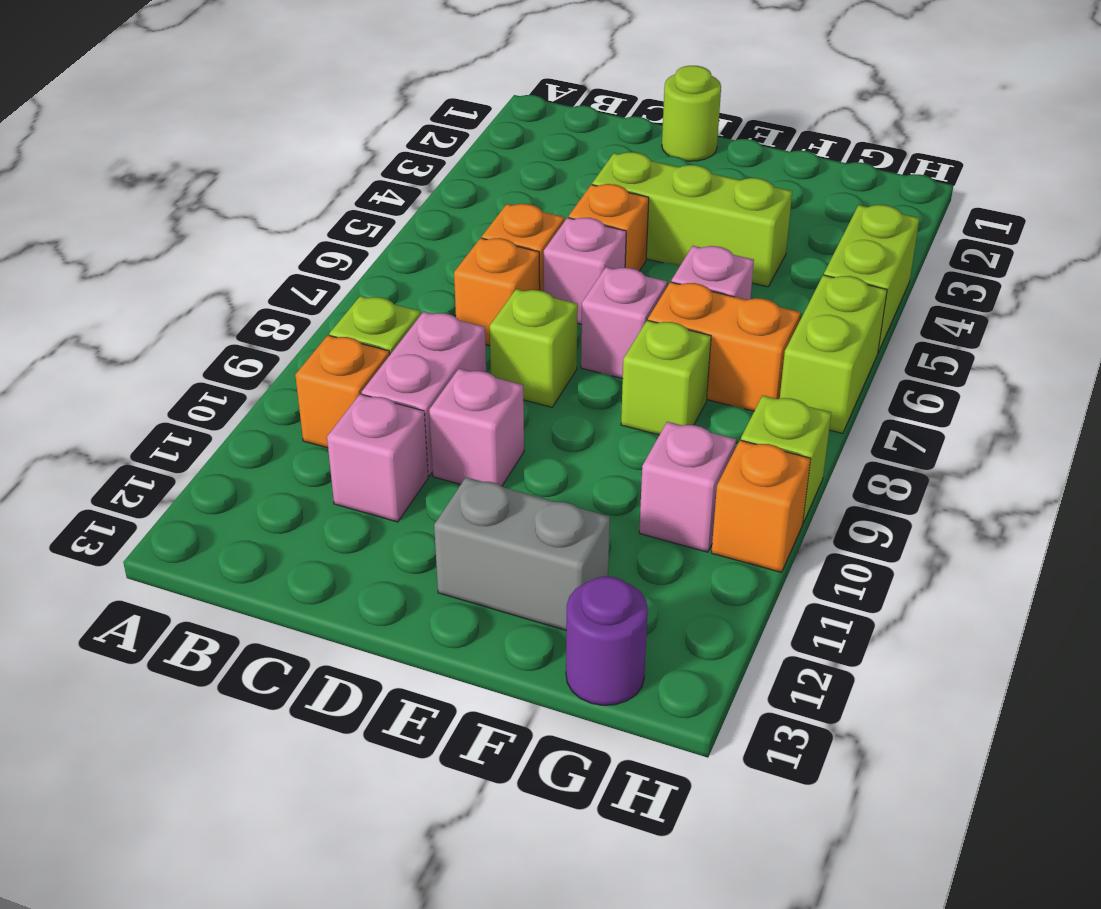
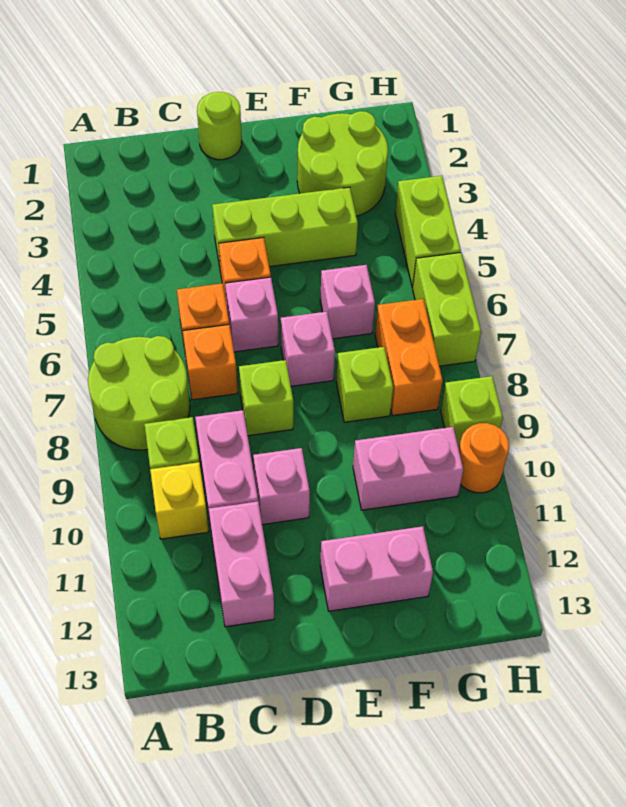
none -> lime 2x2 round brick [88,336,190,450]
orange 1x1 brick [295,335,390,448] -> yellow 1x1 brick [150,462,208,539]
pink 1x1 brick [327,394,428,522] -> pink 1x2 brick [209,501,274,627]
grey 1x2 brick [434,477,610,630] -> pink 1x2 brick [320,526,433,611]
none -> lime 2x2 round brick [297,111,388,216]
orange 1x2 brick [648,282,801,411] -> orange 1x2 brick turned to [375,299,443,416]
pink 1x1 brick [639,422,736,552] -> pink 1x2 brick [353,427,463,510]
purple 1x1 round brick [566,576,648,705] -> none
orange 1x1 brick [712,440,811,572] -> orange 1x1 round brick [459,423,509,493]

